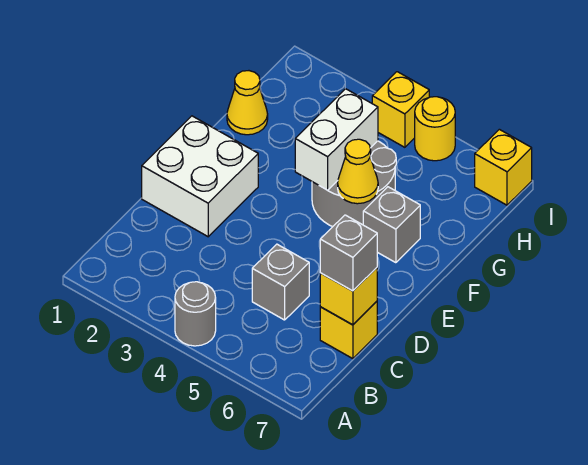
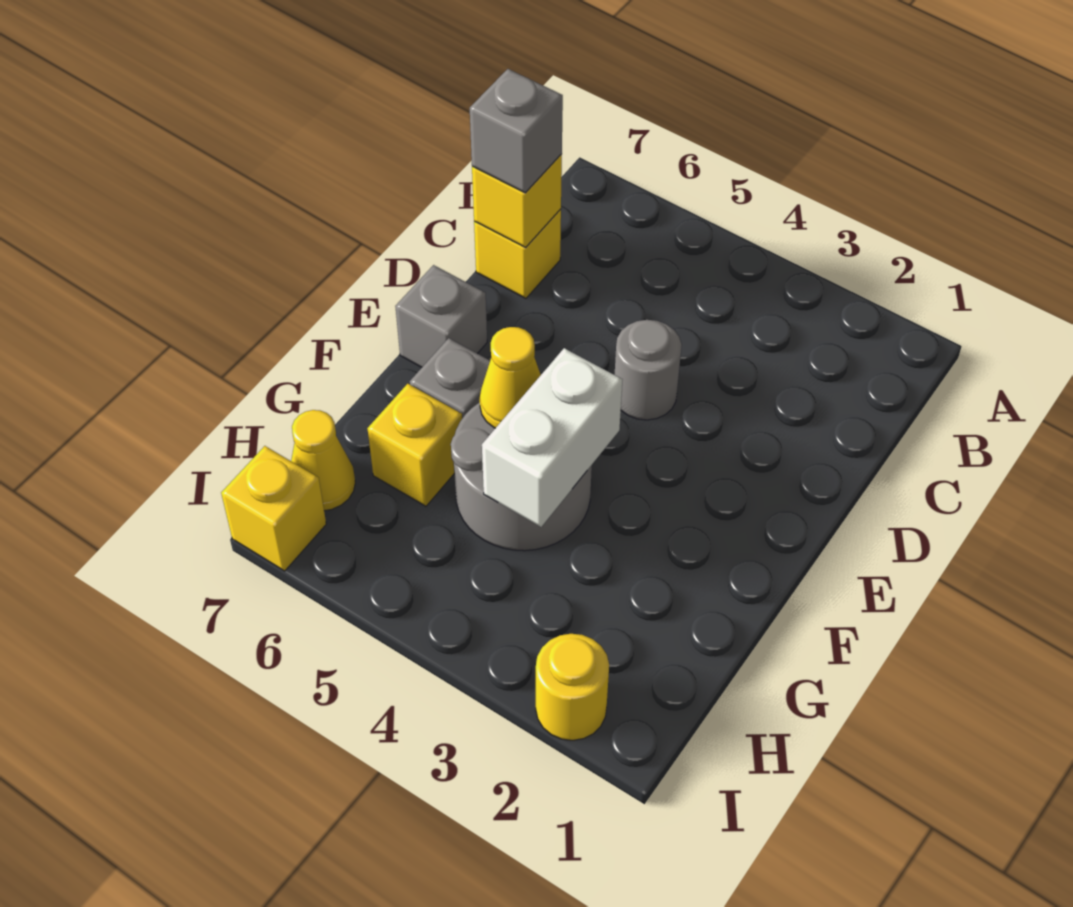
grey 1x1 round brick [175,282,216,346] -> grey 1x1 round brick moved to [615,320,682,420]
grey 1x1 brick [252,244,309,320] -> grey 1x1 brick moved to [395,265,487,367]
white 2x2 brick [142,116,258,237] -> none
yellow 1x1 cone [227,71,268,135] -> yellow 1x1 cone moved to [291,410,355,511]
yellow 1x1 brick [372,72,429,147] -> yellow 1x1 brick moved to [367,384,462,506]
yellow 1x1 round brick [415,97,455,161] -> yellow 1x1 round brick moved to [536,634,609,740]

